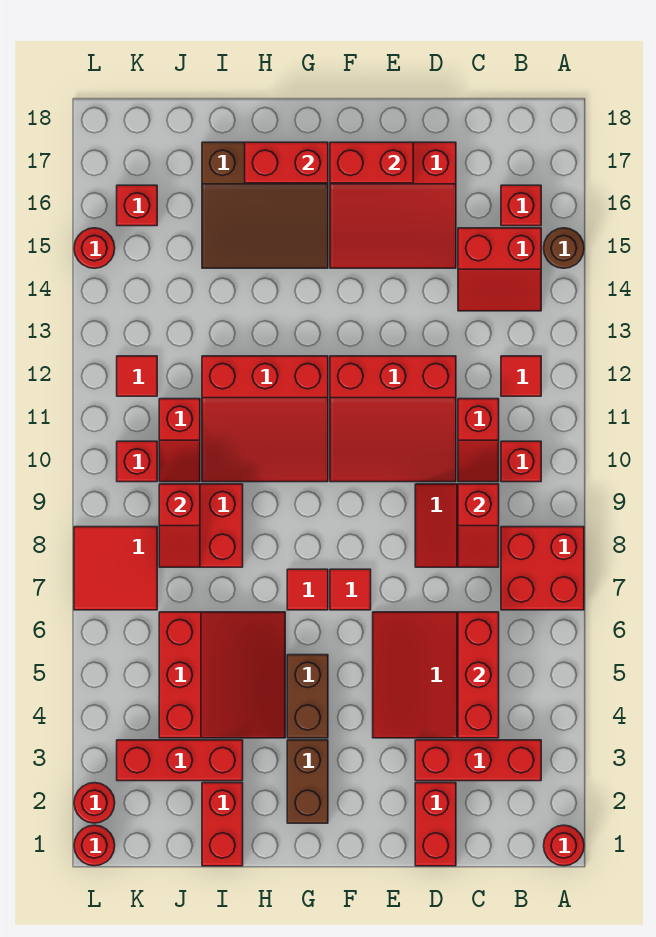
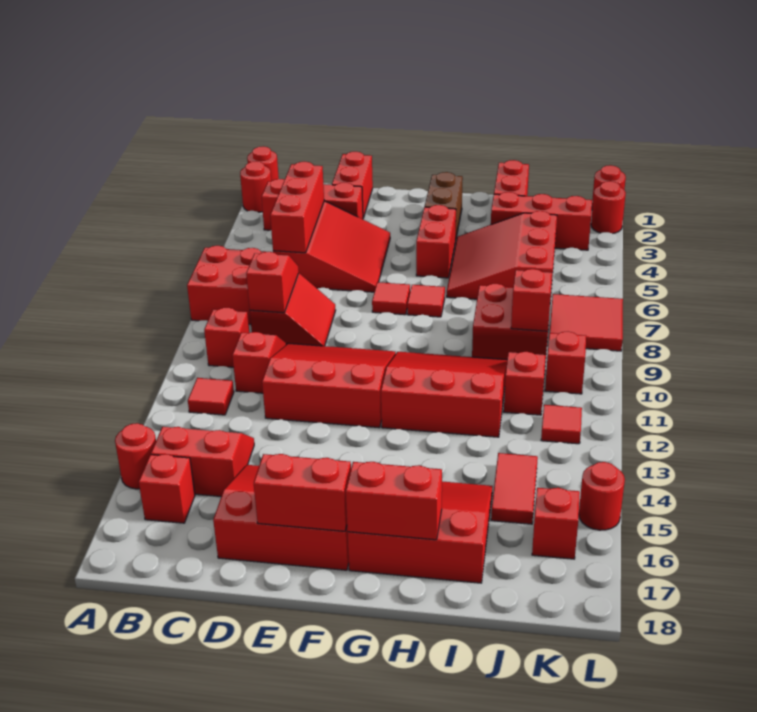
none -> red 1x1 round brick [240,161,271,212]
brown 1x1 round brick [544,228,584,268] -> red 1x1 round brick [115,423,156,489]
brown 1x2 brick [287,655,328,738] -> red 1x2 brick [416,205,456,278]
brown 3x3 slope [202,142,328,268] -> red 3x3 slope [347,481,493,583]
none -> red 1x2 tile [491,453,538,524]

